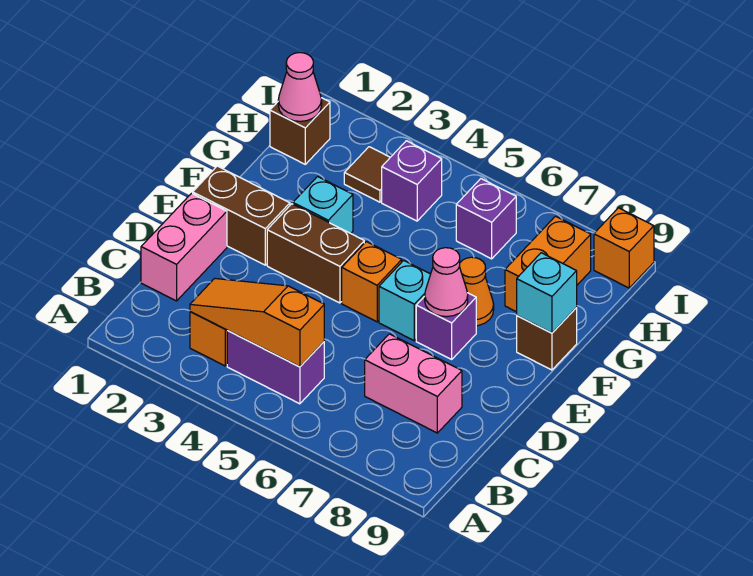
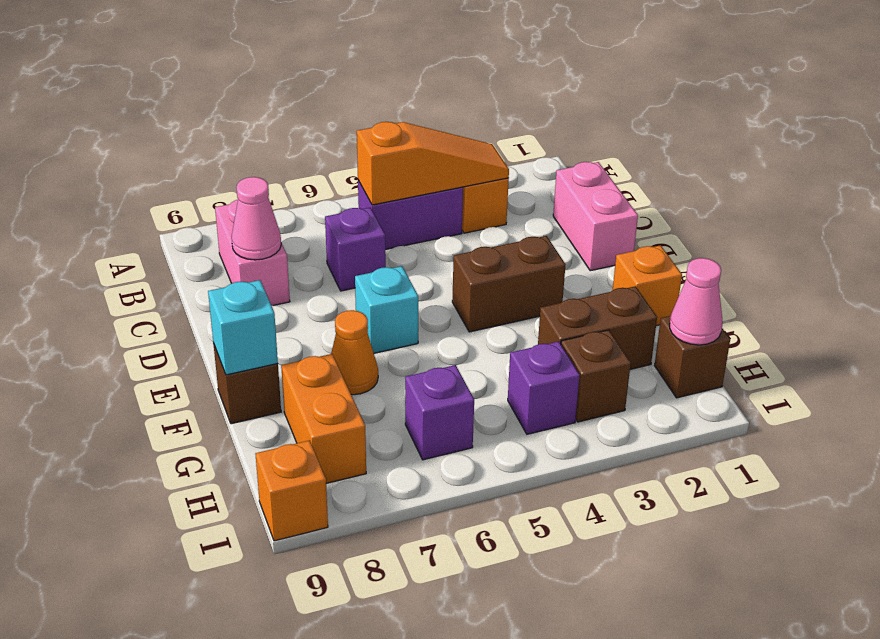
pink 1x2 brick [365,334,462,433] -> pink 1x2 brick turned to [215,200,290,306]
brown 1x2 brick [193,166,290,265] -> brown 1x2 brick moved to [538,286,657,369]
orange 1x1 brick [342,242,402,322] -> orange 1x1 brick moved to [613,245,682,326]
purple 1x1 brick [416,293,476,359] -> purple 1x1 brick moved to [325,208,386,291]
pink 1x1 cone [425,248,468,317] -> pink 1x1 cone moved to [232,177,281,260]
cyan 1x1 brick [293,177,353,233] -> none
brown 1x1 tile [344,147,390,202] -> brown 1x1 brick [561,330,631,422]

